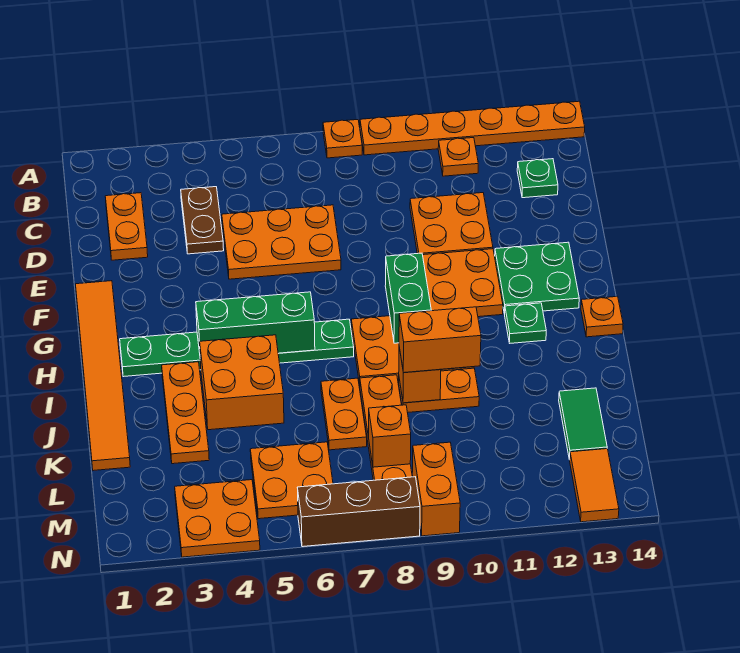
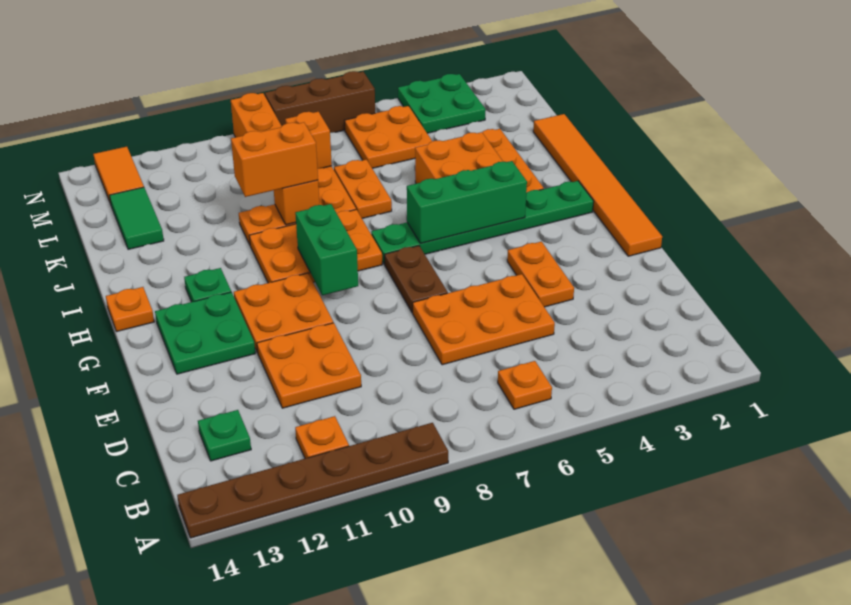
orange 1x1 plate [323,120,362,158] -> orange 1x1 plate moved to [498,361,552,409]
orange 1x6 plate [360,101,585,155] -> brown 1x6 plate [177,423,448,538]
orange 1x2 plate [105,193,148,260] -> orange 1x2 plate moved to [507,242,574,307]
brown 1x2 plate [181,187,224,254] -> brown 1x2 plate moved to [385,246,448,313]
orange 2x2 plate [175,480,260,557] -> green 2x2 plate [398,74,486,133]

